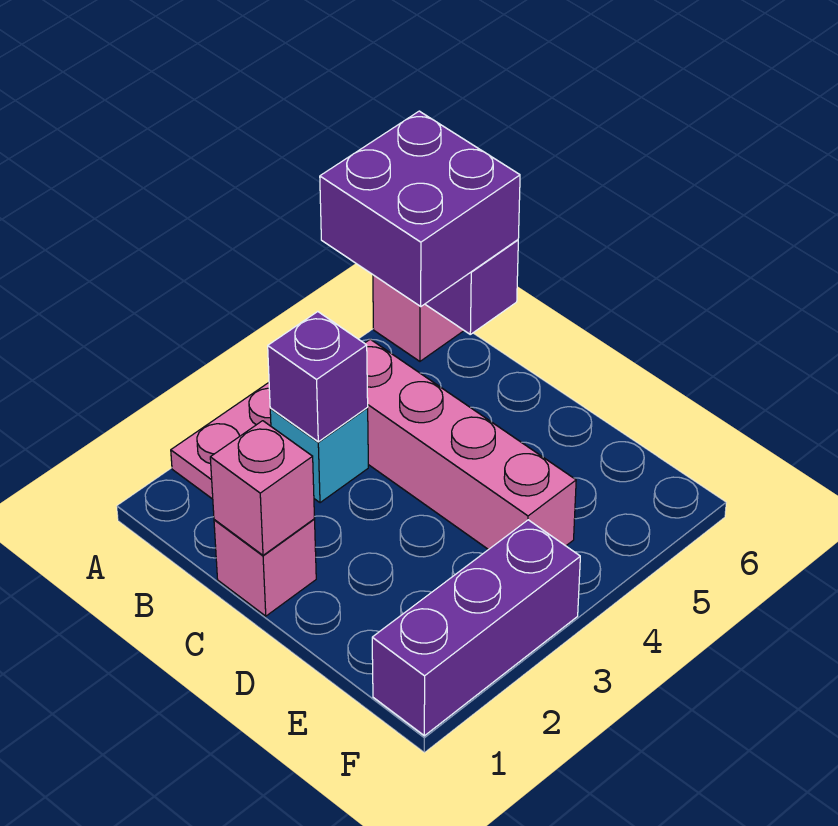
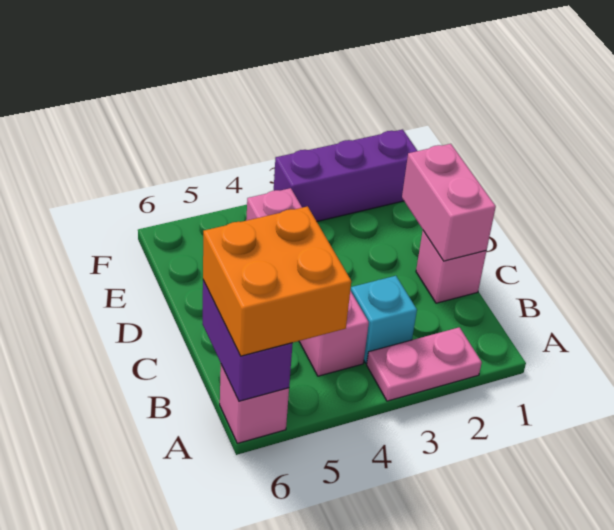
purple 2x2 brick [320,111,520,306] -> orange 2x2 brick [203,206,351,356]
purple 1x1 brick [268,312,368,442] -> none
pink 1x1 brick [210,421,315,555] -> pink 1x2 brick [402,144,496,261]

